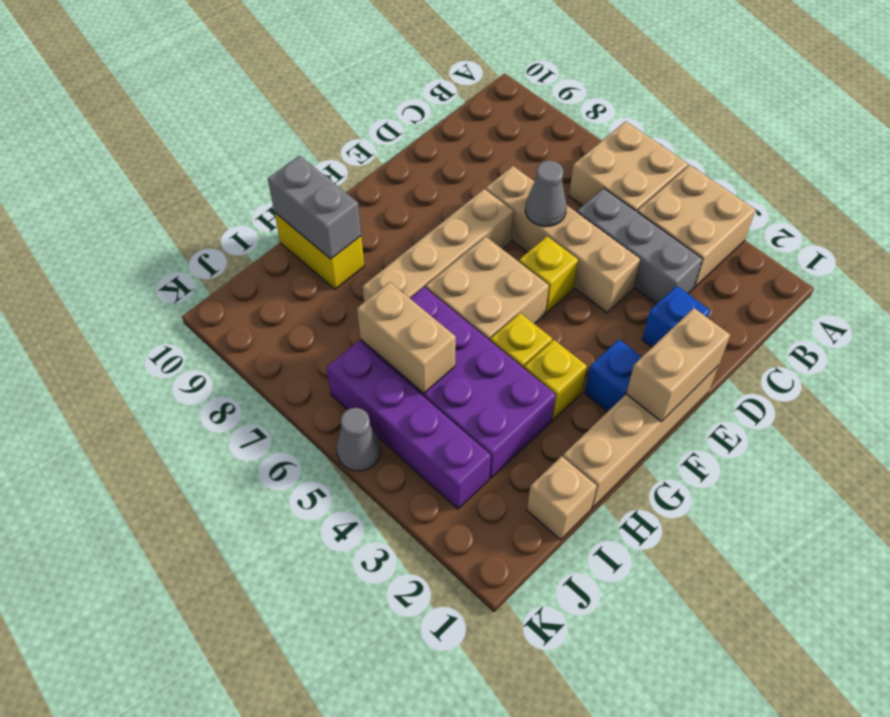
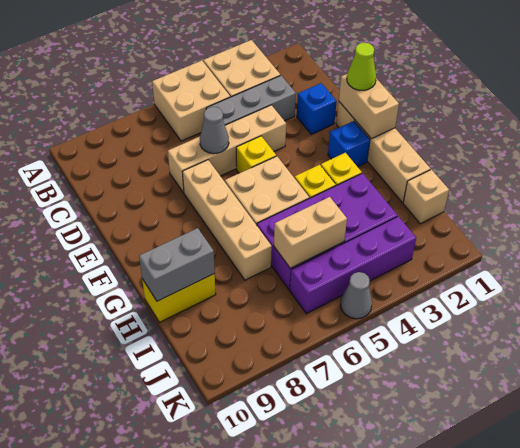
none -> lime 1x1 cone [347,43,376,90]

